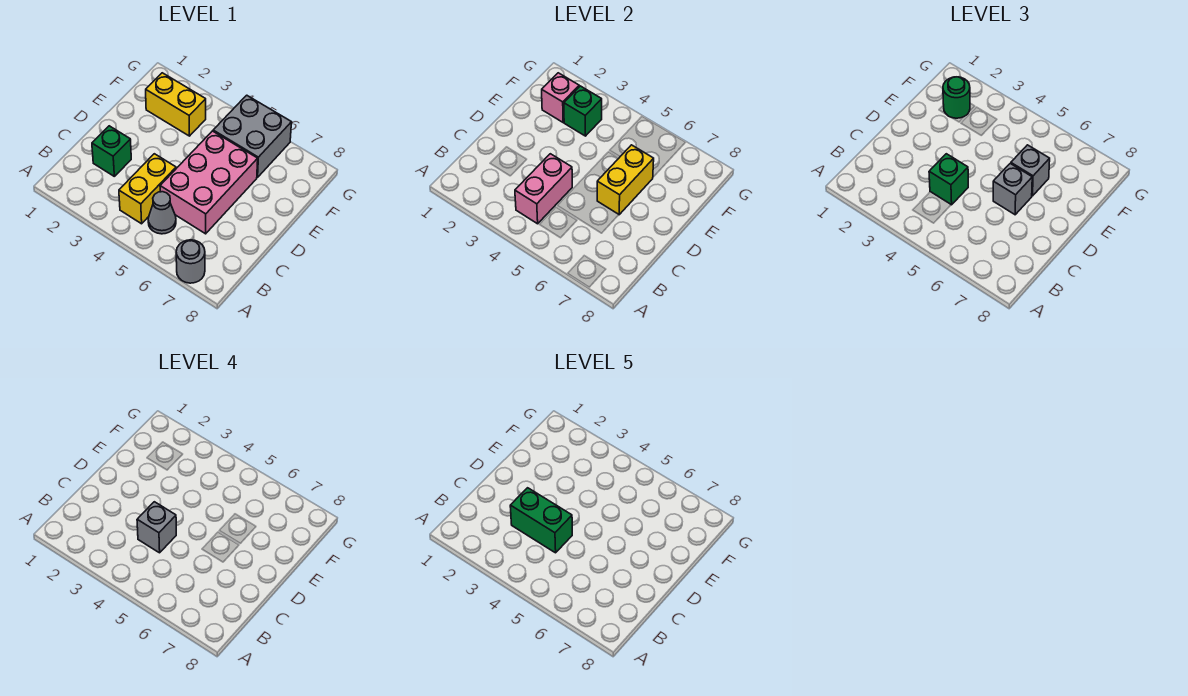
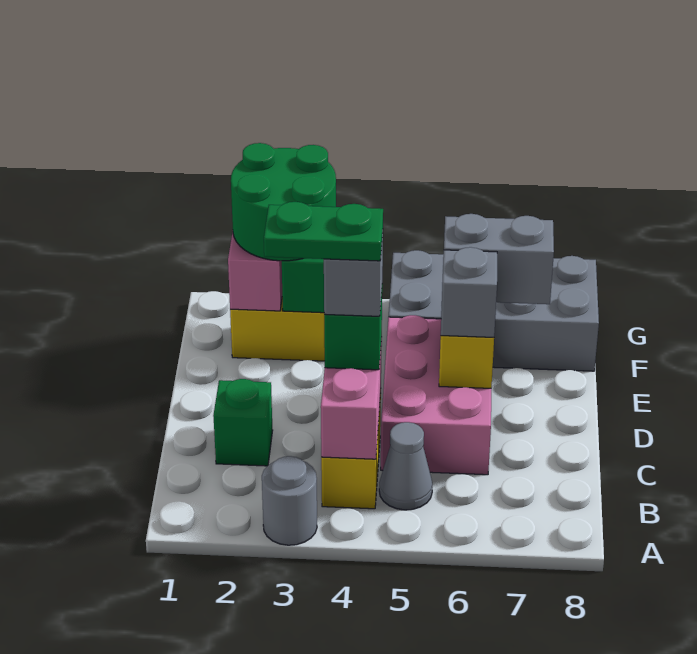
grey 1x1 round brick [176,240,205,283] -> grey 1x1 round brick moved to [262,456,317,545]
green 1x2 brick [510,488,572,553] -> green 1x2 plate [264,202,383,261]
grey 1x1 brick [1011,145,1050,196] -> grey 1x2 brick [444,214,554,304]
green 1x1 round brick [943,77,970,118] -> green 2x2 round brick [231,143,336,261]
grey 2x2 brick [213,95,292,177] -> grey 2x4 brick [389,250,599,371]

